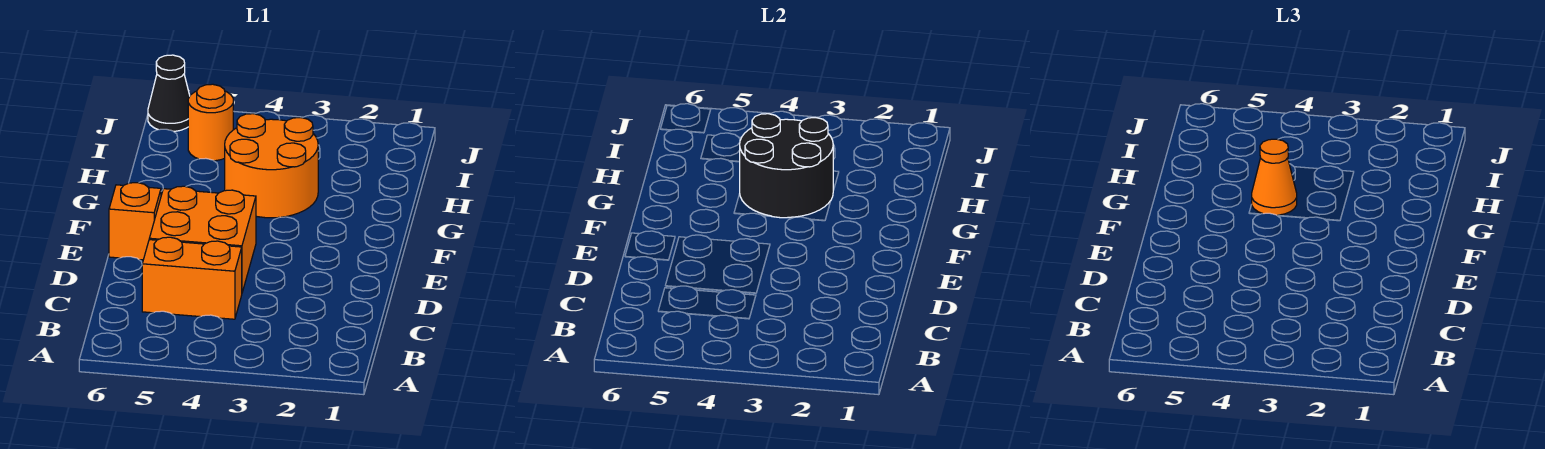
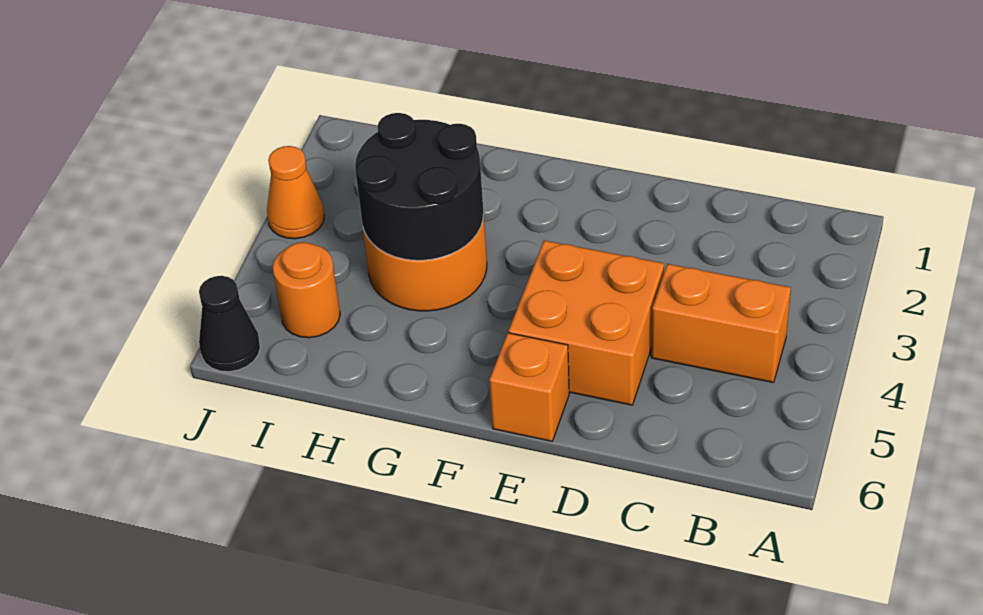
orange 1x2 brick [142,237,242,319] -> orange 1x2 brick turned to [651,264,791,383]
orange 1x1 cone [1252,139,1297,215] -> orange 1x1 cone moved to [267,146,324,239]

